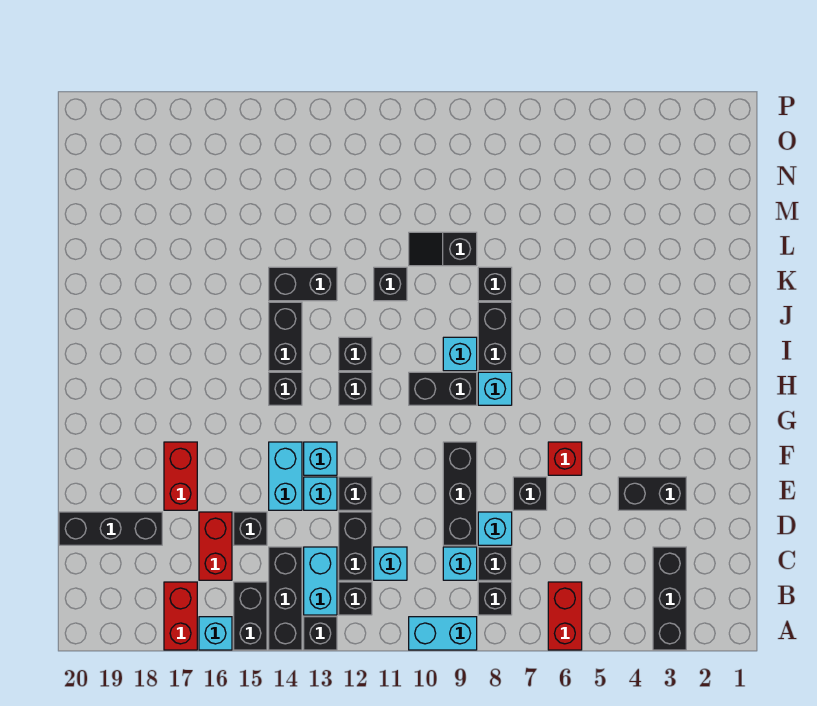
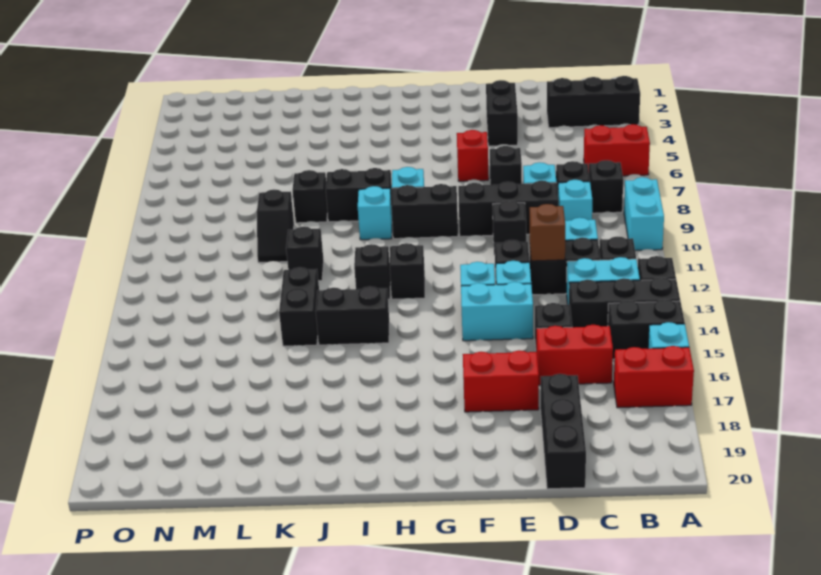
none -> brown 1x1 brick [530,204,565,261]
black 1x2 brick [409,372,477,405] -> black 1x2 brick turned to [391,184,458,239]
black 1x1 brick [269,372,302,405] -> black 1x1 brick moved to [493,201,526,255]

